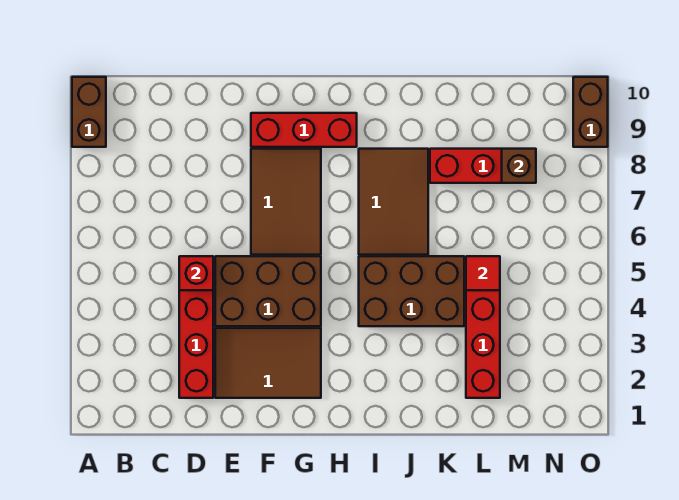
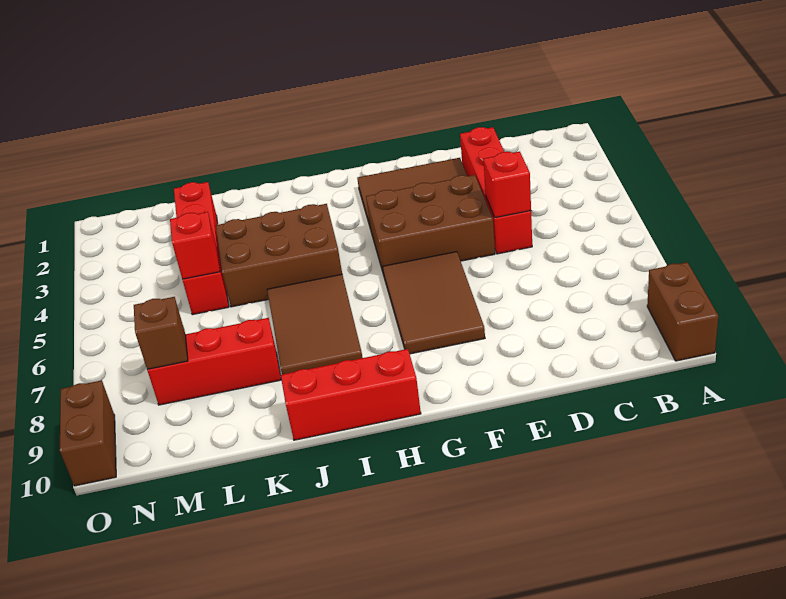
red 1x3 brick [251,113,357,147] -> red 1x3 brick moved to [280,349,421,440]
red 1x1 tile [466,256,500,290] -> red 1x1 brick [170,212,220,279]

